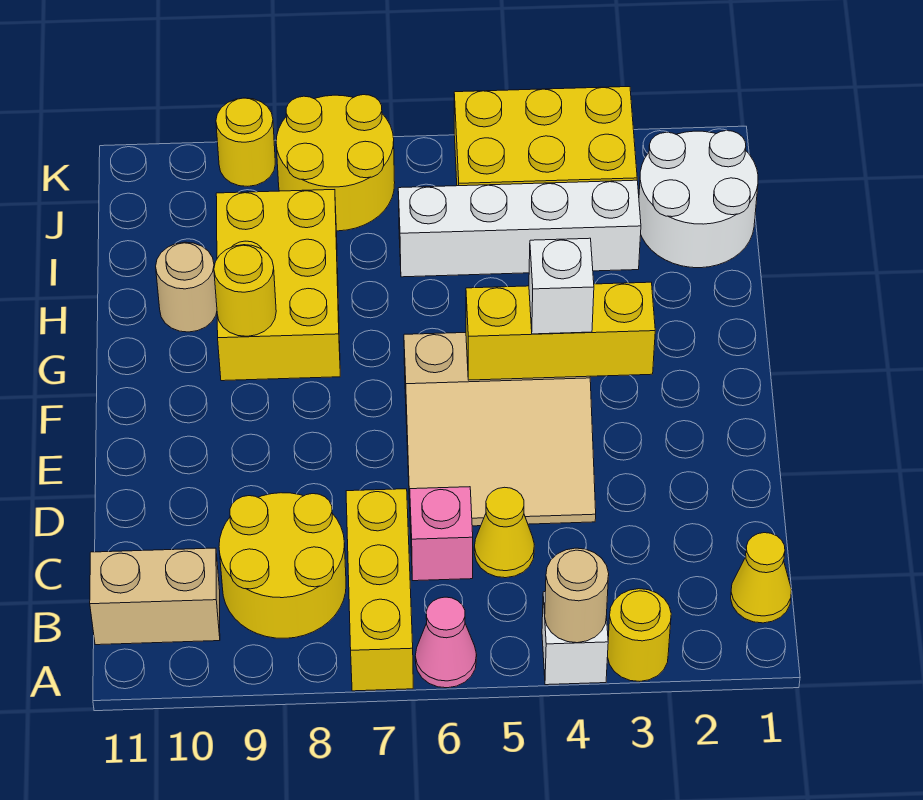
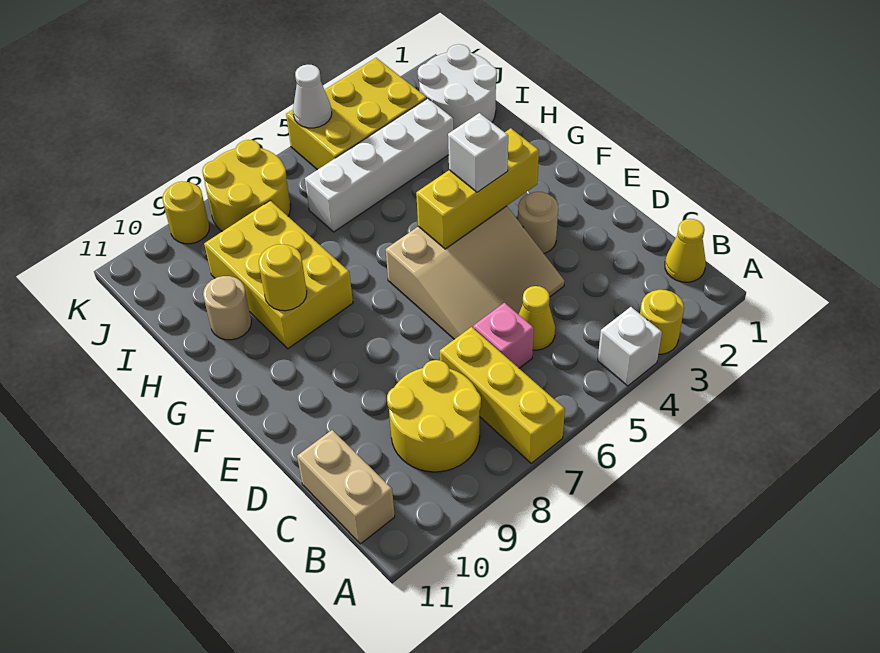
tan 1x1 round brick [545,548,609,643] -> tan 1x1 round brick moved to [518,192,558,253]
pink 1x1 cone [415,597,477,688] -> none
tan 1x2 brick [90,548,220,645] -> tan 1x2 brick turned to [297,430,395,544]
none -> white 1x1 cone [293,65,332,128]

